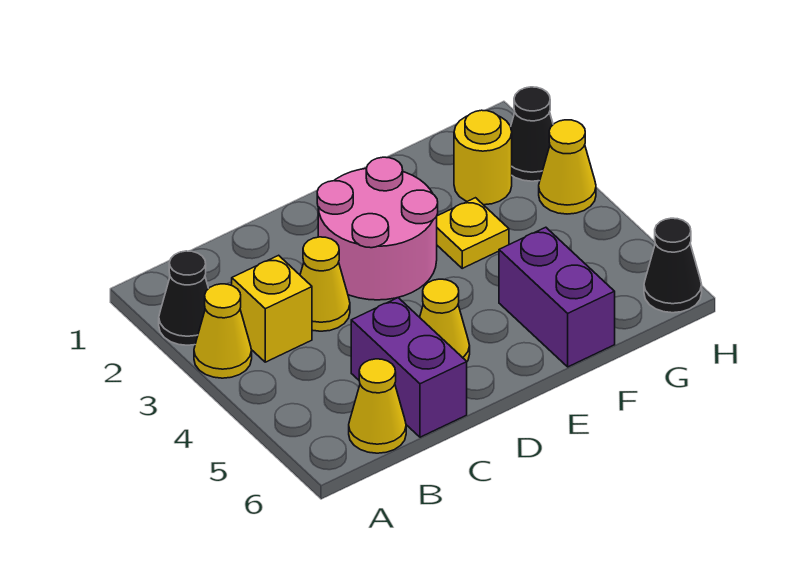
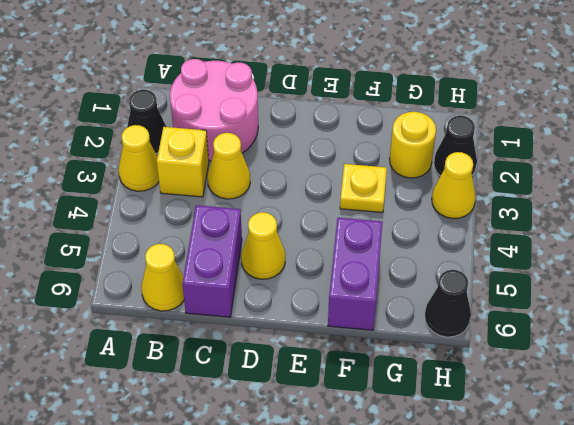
pink 2x2 round brick [317,157,438,300] -> pink 2x2 round brick moved to [170,59,258,161]

